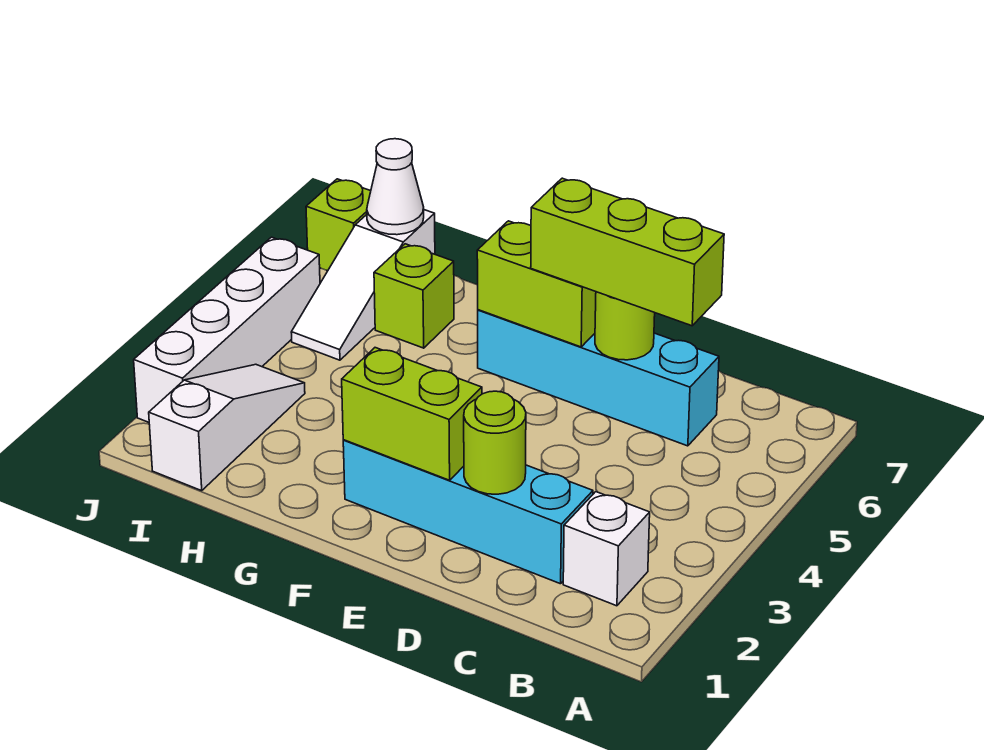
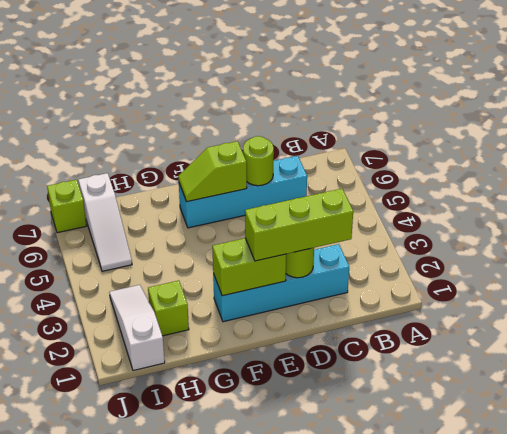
white 1x1 brick [563,492,650,606] -> none
lime 1x3 brick [531,178,724,326] -> lime 1x3 brick moved to [245,189,353,261]
lime 1x2 brick [477,221,596,347] -> lime 1x2 slope [178,141,247,202]
lime 1x1 brick [374,244,454,348] -> lime 1x1 brick moved to [148,281,189,336]
white 1x1 cone [367,139,424,235] -> none
white 1x4 brick [134,237,320,422] -> none

